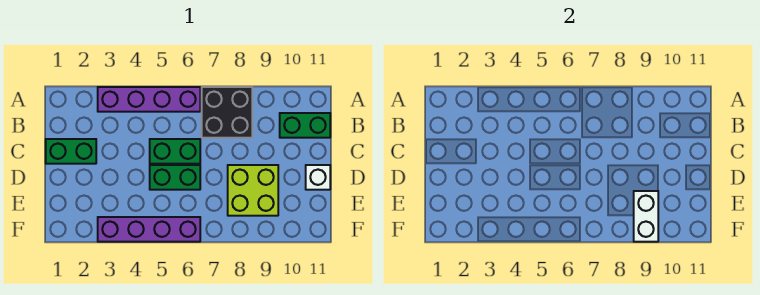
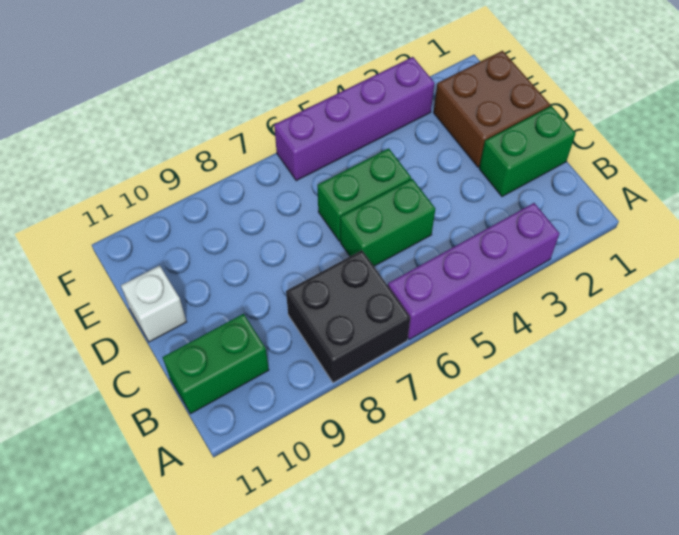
none -> brown 2x2 brick [434,51,550,167]
lime 2x2 brick [228,165,278,216] -> none
white 1x2 brick [634,191,658,242] -> none

